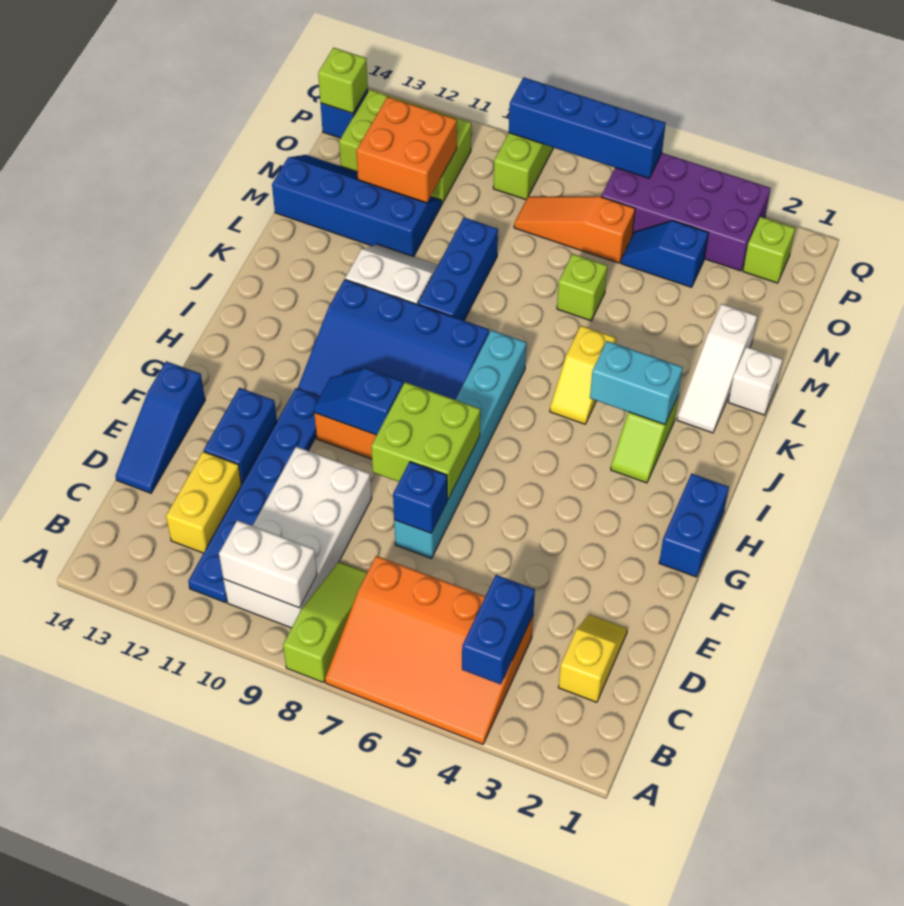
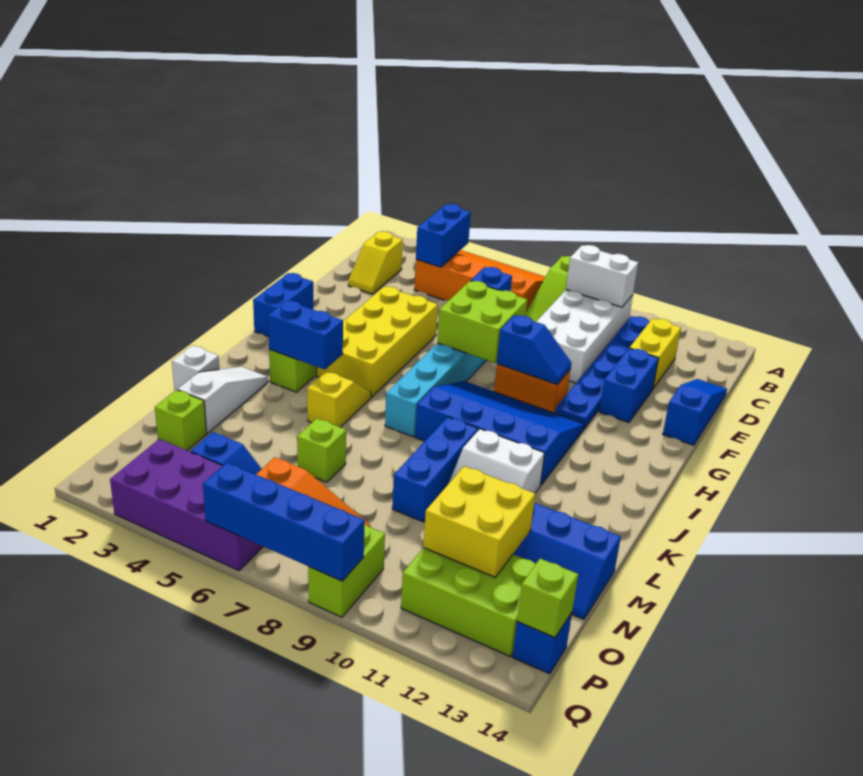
none -> yellow 2x4 brick [317,286,438,397]
cyan 1x2 brick [590,341,683,424] -> blue 1x2 brick [268,301,343,370]
orange 2x2 brick [356,97,457,203] -> yellow 2x2 brick [423,466,535,578]
lime 1x1 brick [743,217,795,283] -> lime 1x1 brick moved to [155,390,206,451]

